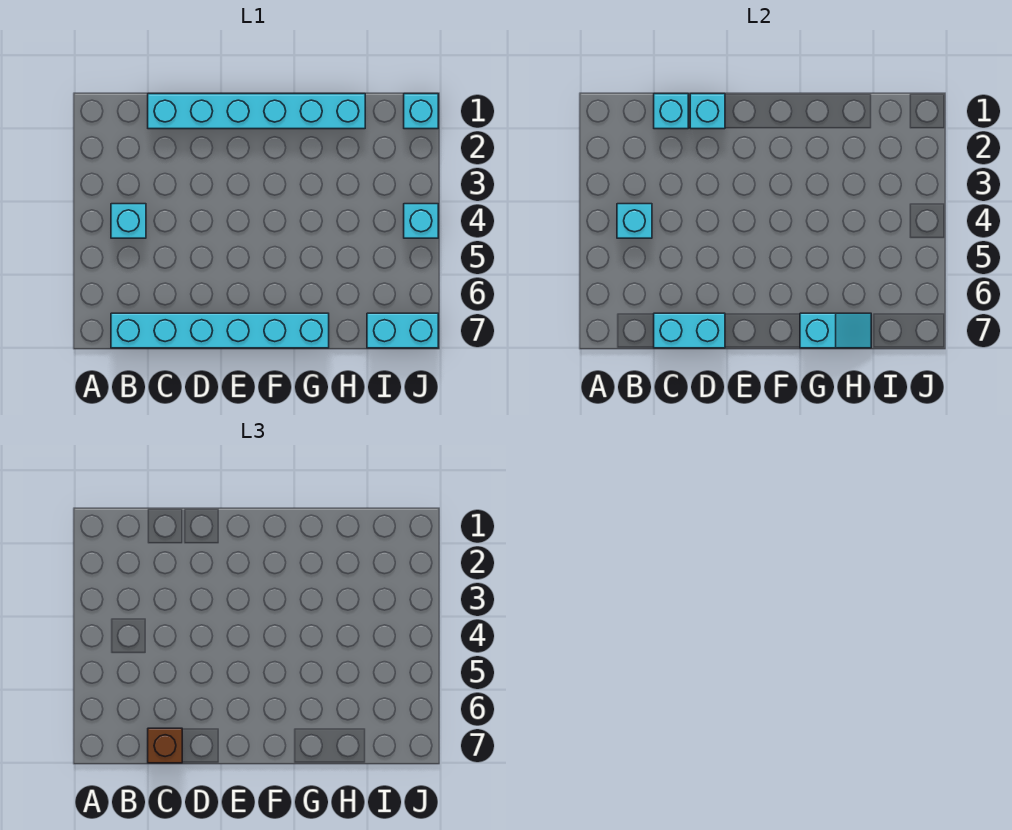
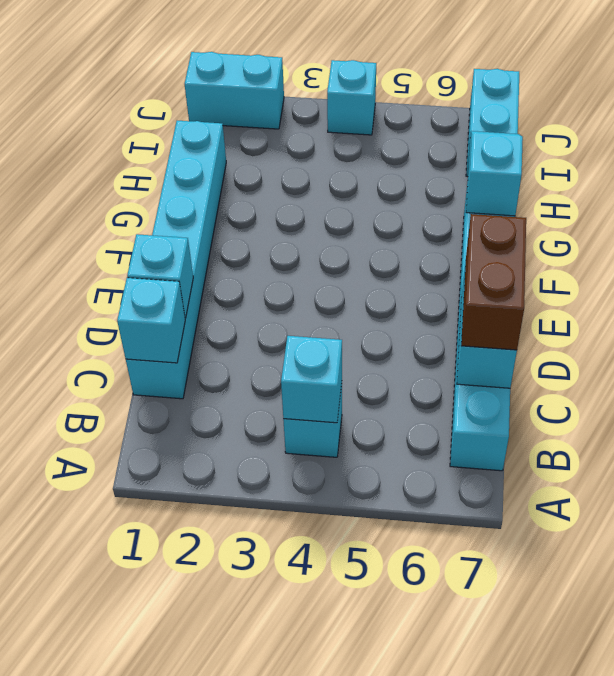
brown 1x1 brick [148,728,182,763] -> brown 1x2 brick [461,214,526,350]
cyan 1x1 brick [404,94,438,129] -> cyan 1x2 brick [185,52,284,129]

